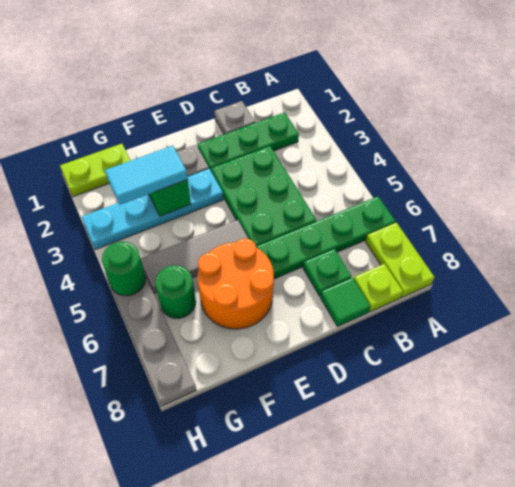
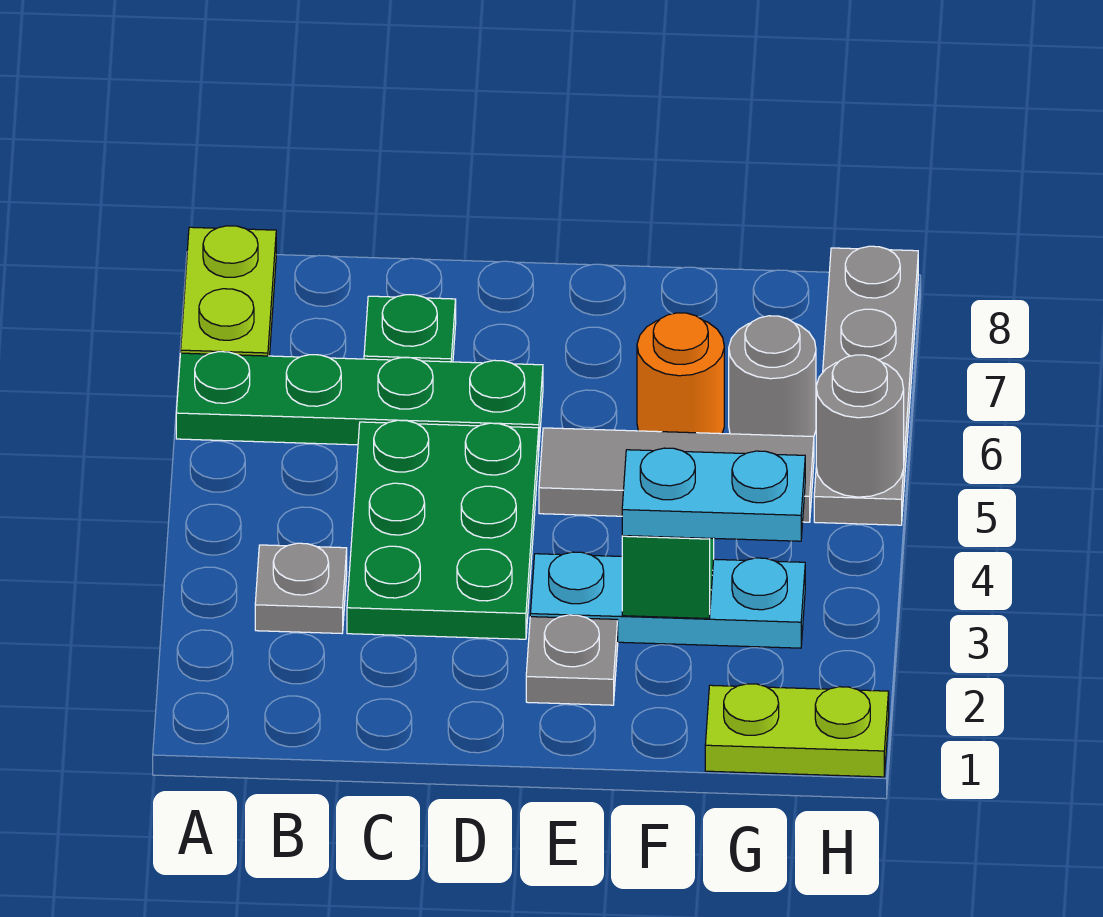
green 1x3 plate [198,112,299,170] -> none
lime 1x1 plate [354,264,403,312] -> none
grey 1x1 plate [215,101,255,134] -> grey 1x1 plate moved to [255,543,347,633]
green 1x1 tile [320,278,371,326] -> none
cyan 1x4 plate [82,169,223,250] -> cyan 1x3 plate [530,552,805,648]
orange 2x2 round brick [198,238,274,329] -> orange 1x1 round brick [637,313,724,434]
cyan 1x2 tile [105,146,188,205] -> cyan 1x2 plate [622,448,805,541]
green 1x1 round brick [155,265,196,318] -> grey 1x1 round brick [729,316,816,437]
green 1x1 round brick [102,242,146,296] -> grey 1x1 round brick [816,355,904,497]

